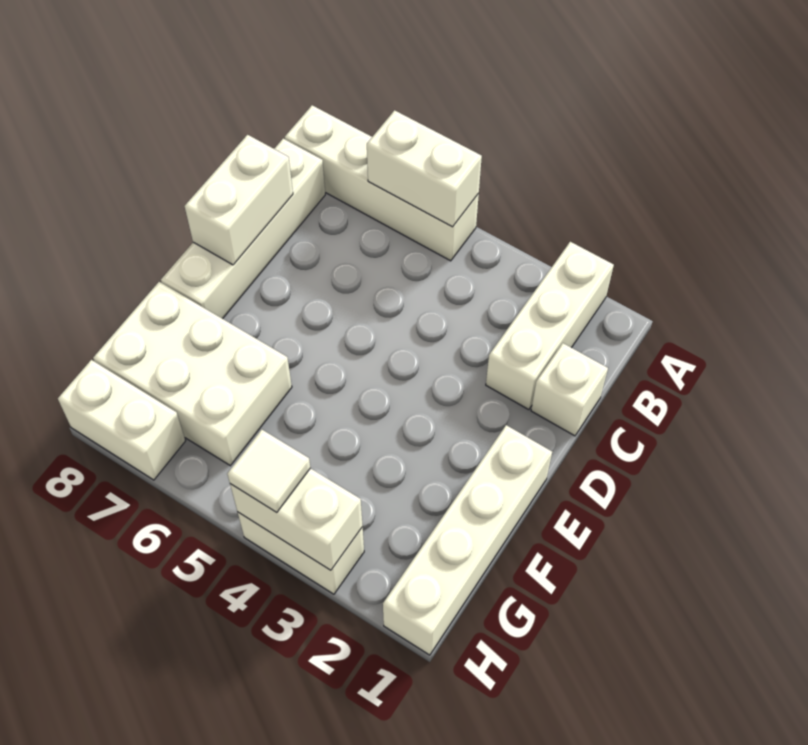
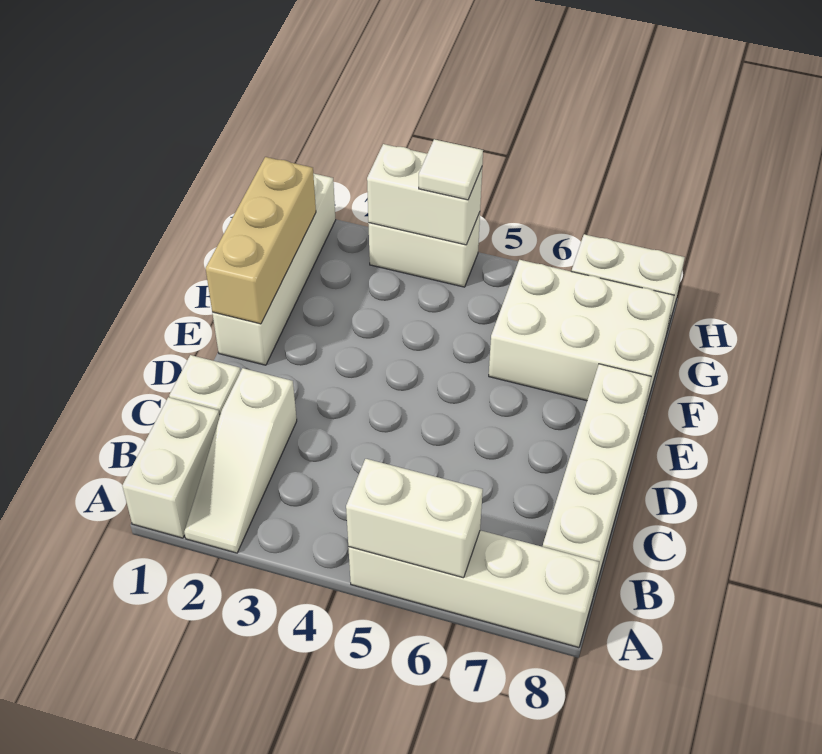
white 1x3 brick [486,242,614,410] -> white 1x3 slope [184,368,297,553]
white 1x2 brick [185,135,293,265] -> white 1x2 brick moved to [122,397,220,538]
none -> tan 1x3 brick [206,157,316,324]

